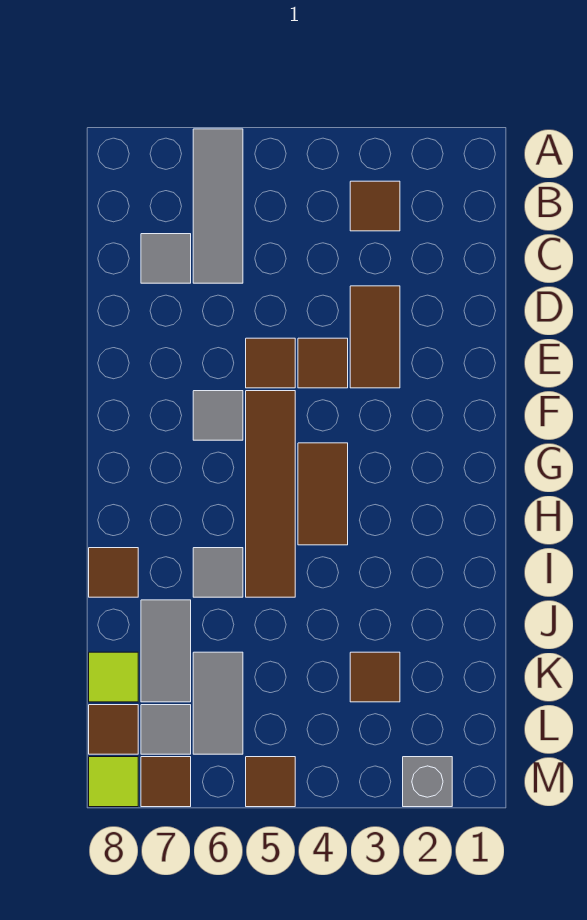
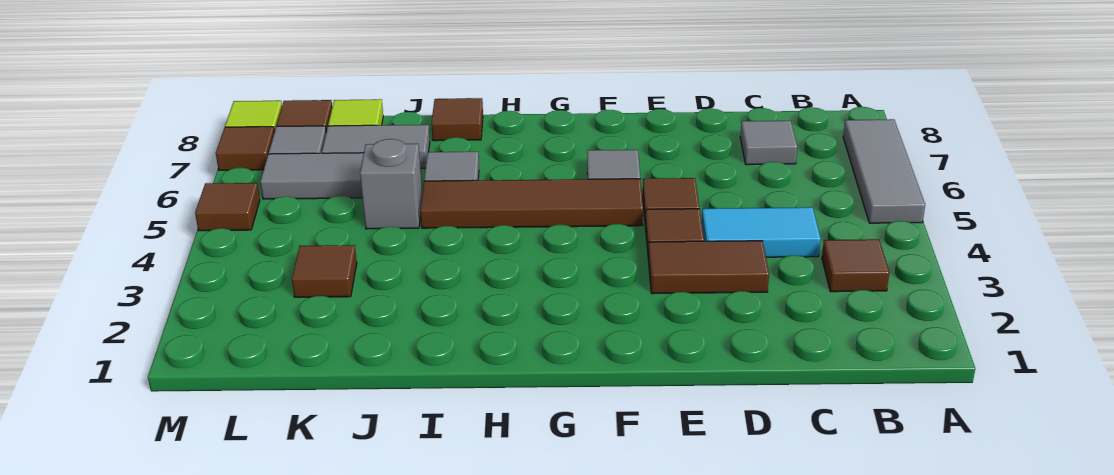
grey 1x3 tile [193,129,243,283] -> grey 1x3 tile turned to [843,119,925,223]
none -> cyan 1x2 tile [702,207,821,257]
brown 1x2 tile [298,443,348,545] -> none
grey 1x1 brick [403,757,452,807] -> grey 1x1 brick moved to [360,139,422,229]

